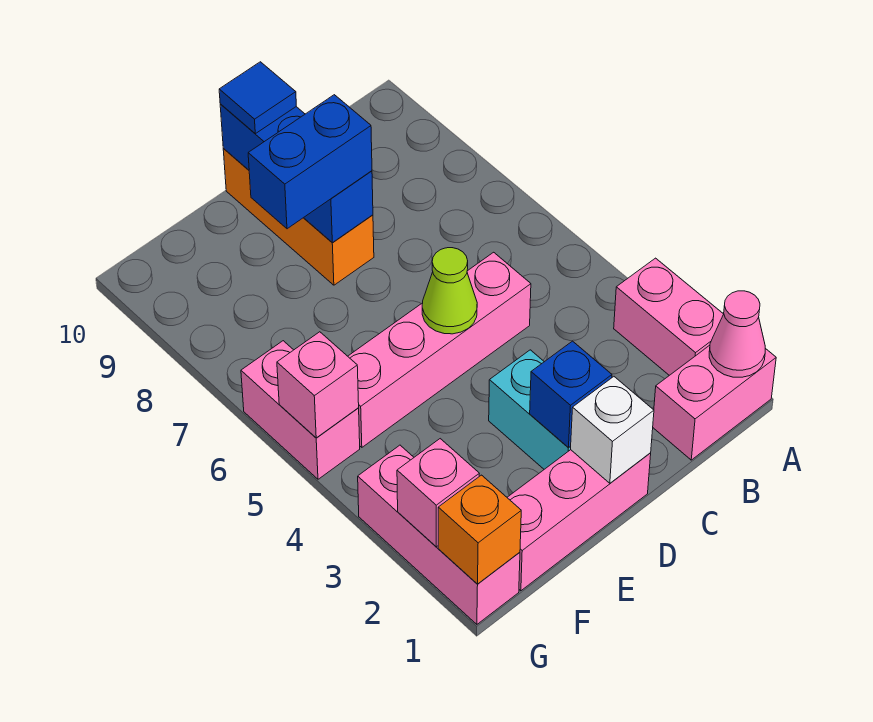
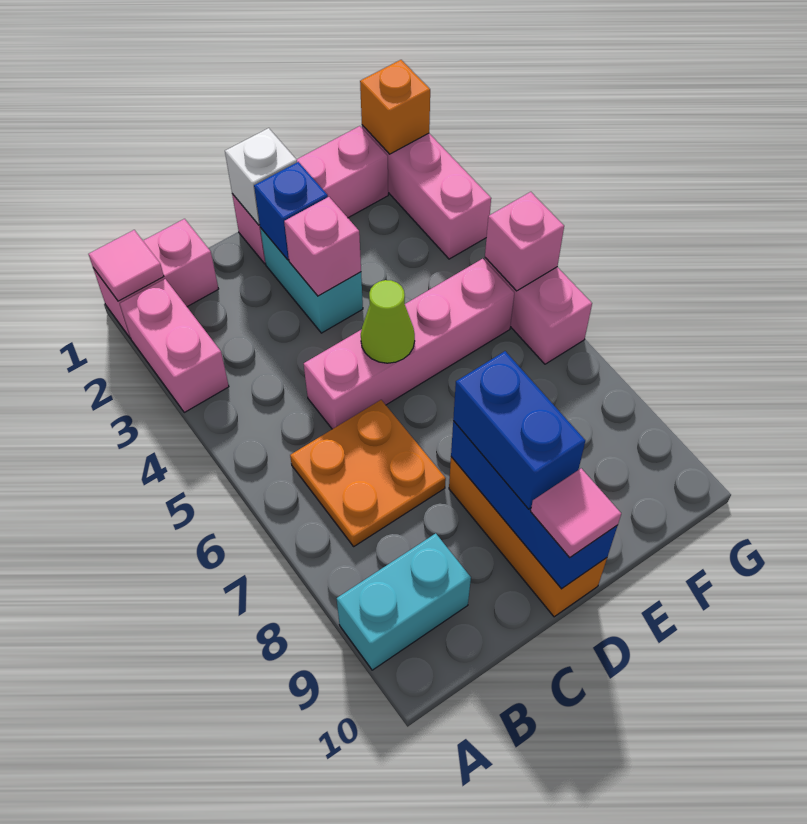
pink 1x1 cone [709,291,765,377] -> pink 1x1 tile [89,230,164,301]
none -> cyan 1x2 brick [337,533,471,670]
none -> orange 2x2 plate [290,400,446,546]
blue 1x2 brick [248,95,372,229] -> blue 1x2 brick turned to [453,351,585,509]
blue 1x1 tile [219,62,296,134] -> pink 1x1 tile [531,468,621,558]
pink 1x1 brick [397,439,479,547] -> pink 1x1 brick moved to [284,197,361,296]

